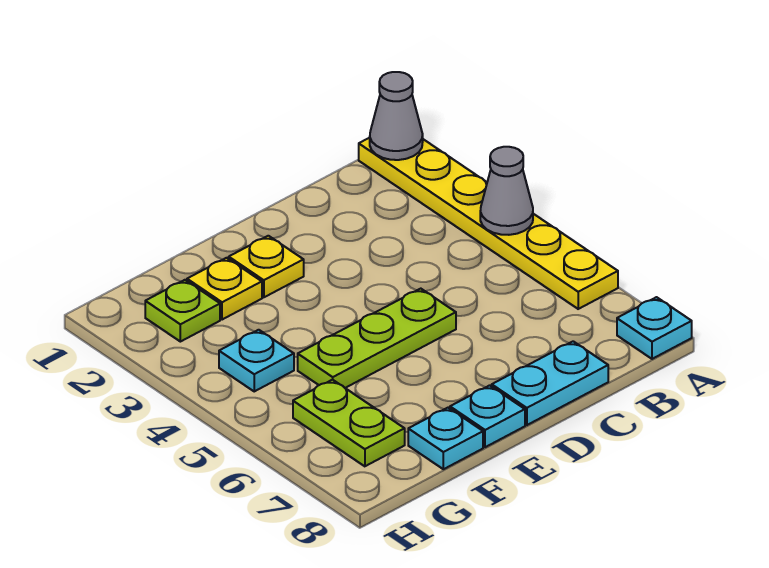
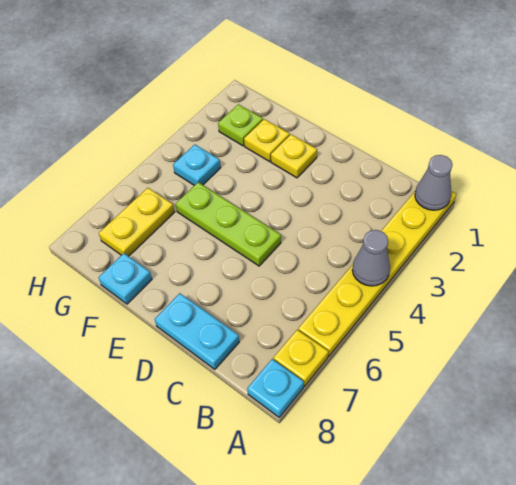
none -> yellow 1x1 plate [273,330,328,386]
cyan 1x1 plate [450,385,525,447] -> none
lime 1x2 plate [293,380,405,466] -> yellow 1x2 plate [99,188,175,256]

